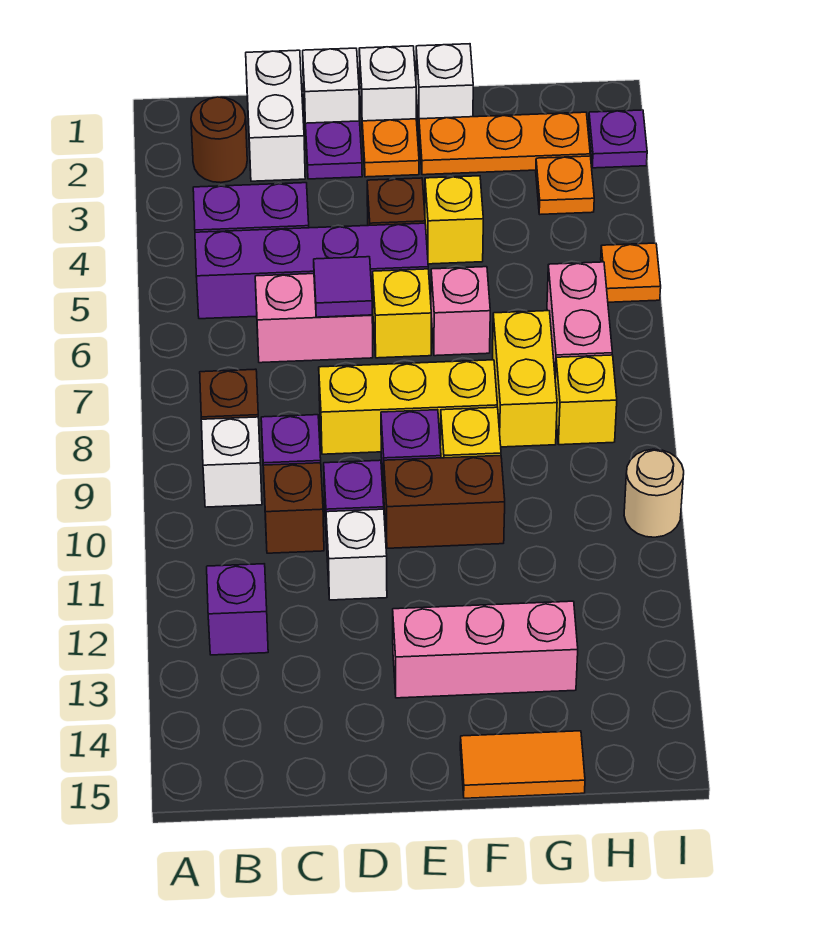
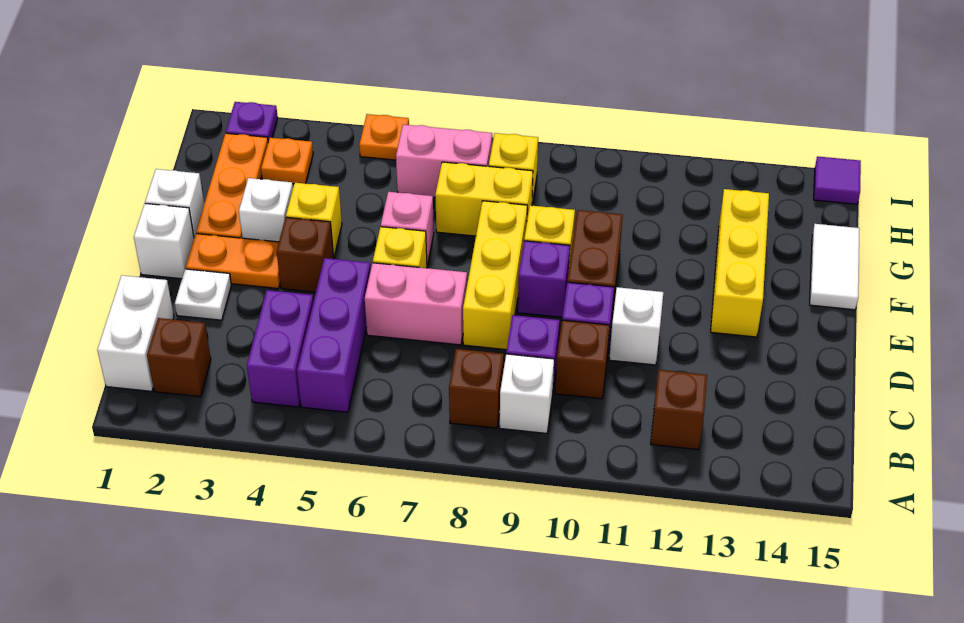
brown 1x1 round brick [191,97,247,183] -> brown 1x1 brick [147,318,211,397]
purple 1x4 brick [195,223,428,319] -> purple 1x3 brick [297,258,371,412]
purple 1x1 brick [207,564,268,655] -> brown 1x1 brick [651,370,707,450]
white 1x2 brick [246,50,305,181] -> white 1x2 brick turned to [97,275,174,391]
pink 1x2 brick [255,274,373,363] -> pink 1x2 brick turned to [365,263,467,345]
white 1x1 brick [303,48,359,131] -> white 1x1 brick moved to [239,178,293,242]
purple 1x1 plate [305,121,362,179] -> white 1x1 plate [175,269,231,320]
purple 1x1 tile [314,257,372,317] -> purple 1x1 tile moved to [814,156,861,204]
orange 1x1 plate [362,119,419,177] -> orange 1x2 plate [186,234,280,288]
pink 1x3 brick [393,601,578,698] -> yellow 1x3 brick [711,189,769,337]
orange 1x2 tile [460,731,585,798] -> white 1x2 tile [810,224,860,310]
tan 1x1 round brick [624,449,684,537] -> none

